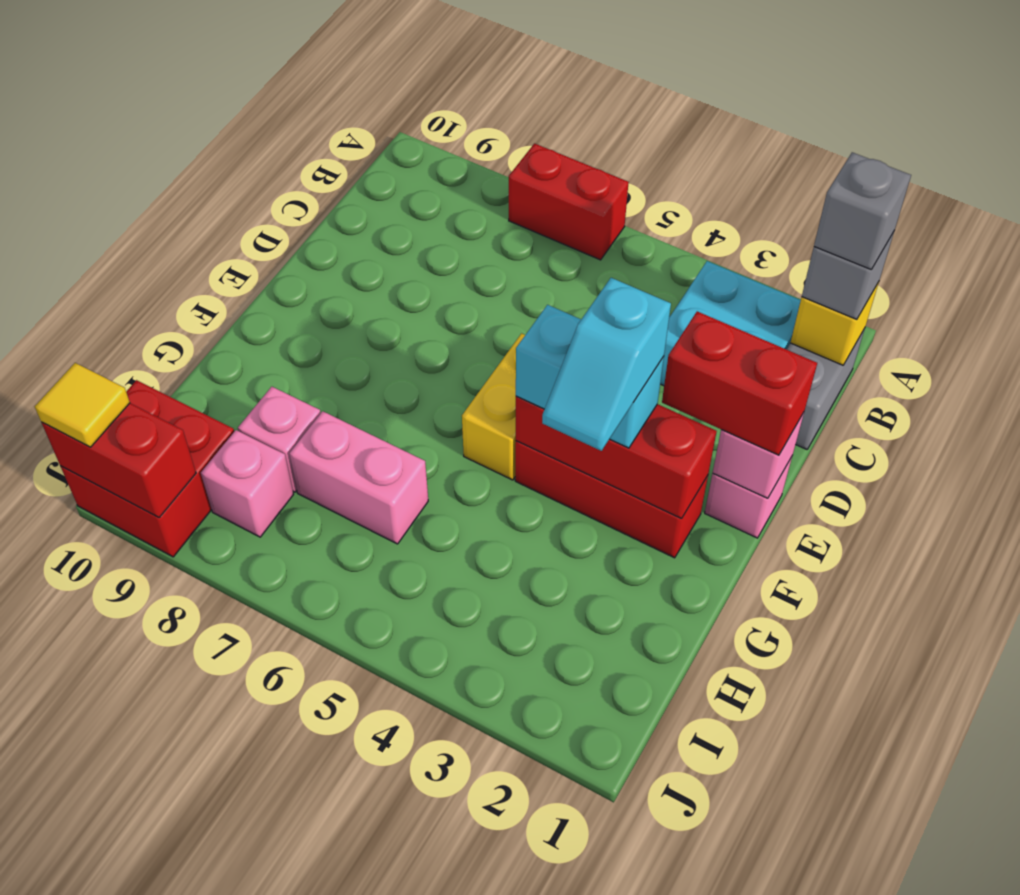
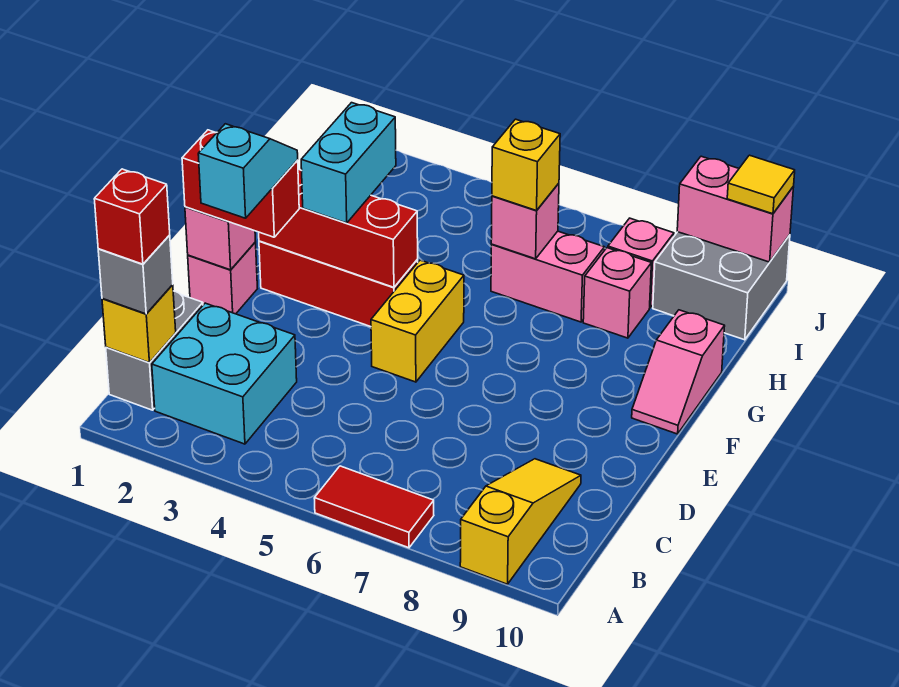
red 1x2 brick [509,144,629,260] -> red 1x2 tile [314,466,434,548]
none -> yellow 1x3 slope [460,459,581,584]
grey 1x1 brick [814,152,911,270] -> red 1x1 brick [94,169,170,264]
cyan 1x2 brick [516,305,664,448] -> cyan 1x2 brick turned to [301,103,396,223]
cyan 1x2 slope [542,278,671,451] -> cyan 1x2 slope moved to [198,124,298,218]
none -> pink 1x2 slope [632,310,725,434]
none -> pink 1x1 brick [491,183,559,259]
none -> yellow 1x1 brick [492,119,560,211]
red 2x2 brick [61,380,234,557] -> grey 2x2 brick [653,232,790,340]
red 1x2 brick [42,403,196,518] -> pink 1x2 brick [677,156,794,262]

